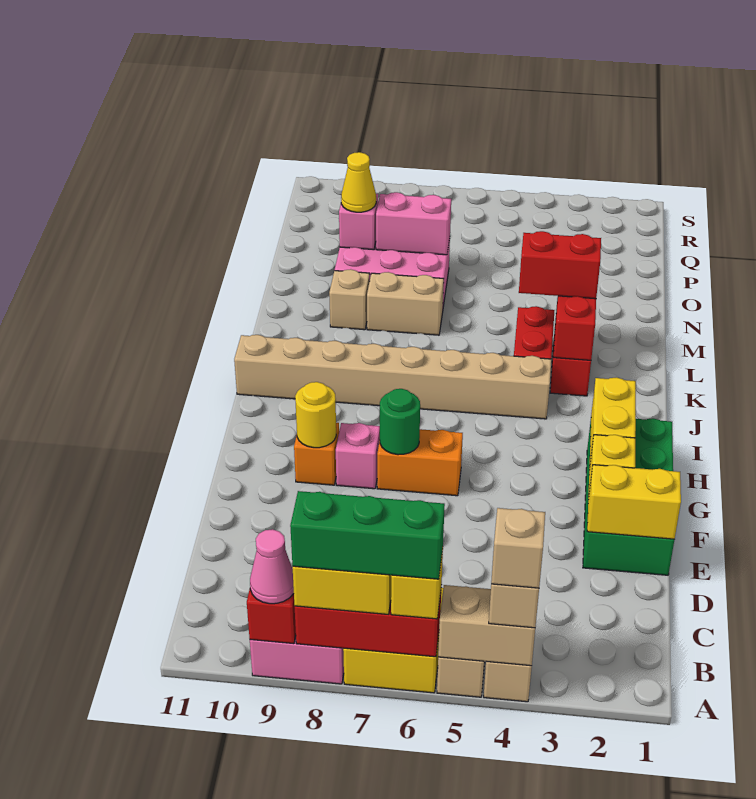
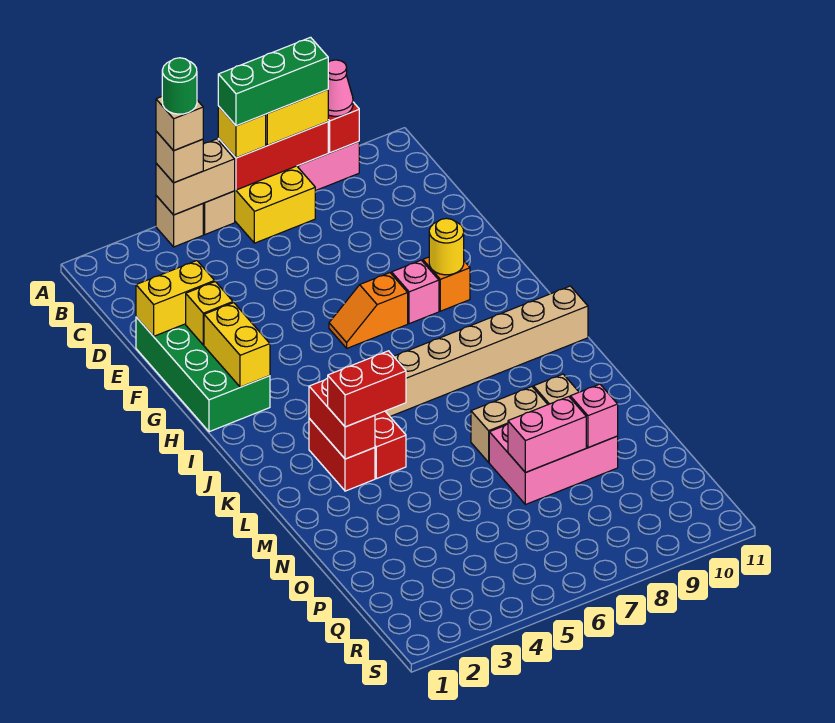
orange 1x2 brick [377,429,463,496] -> orange 1x2 slope [329,273,408,348]
green 1x1 round brick [380,389,420,455] -> green 1x1 round brick moved to [162,58,197,114]
yellow 1x1 cone [341,152,376,212] -> none

